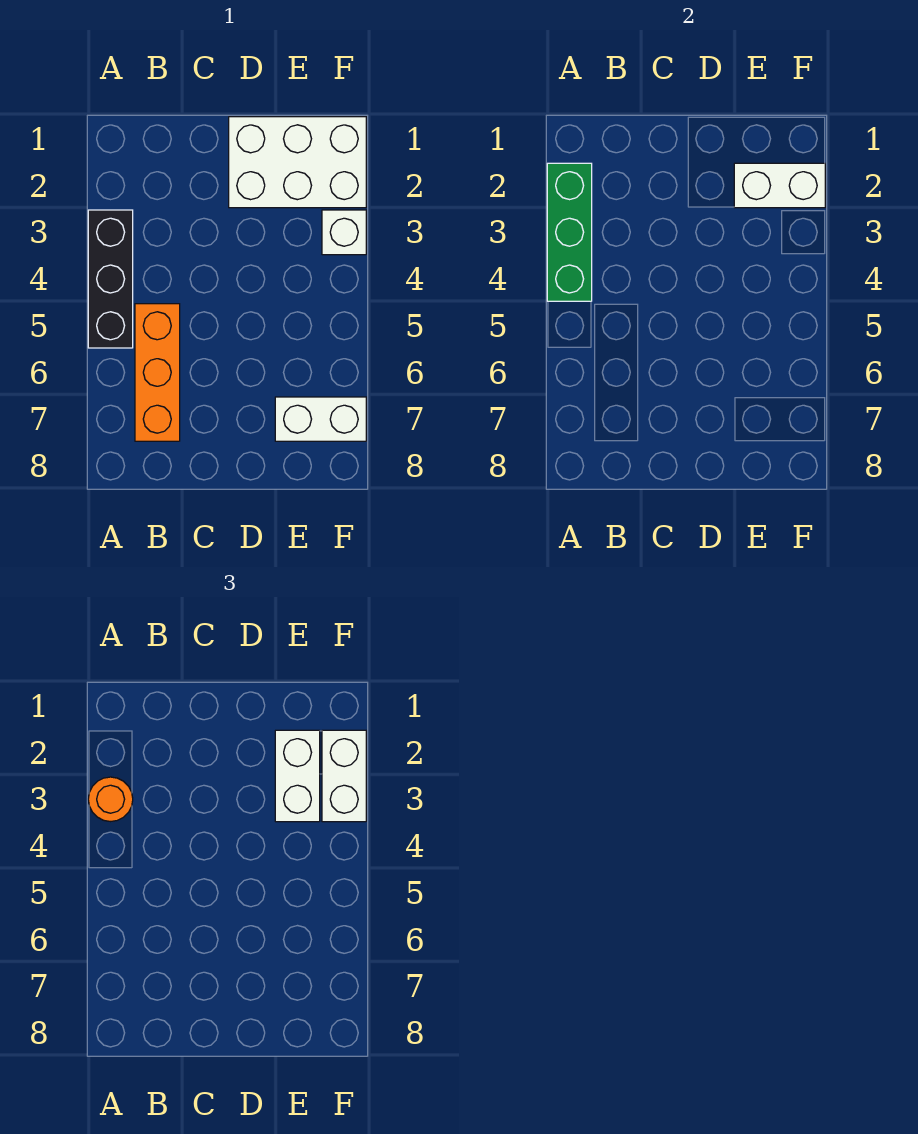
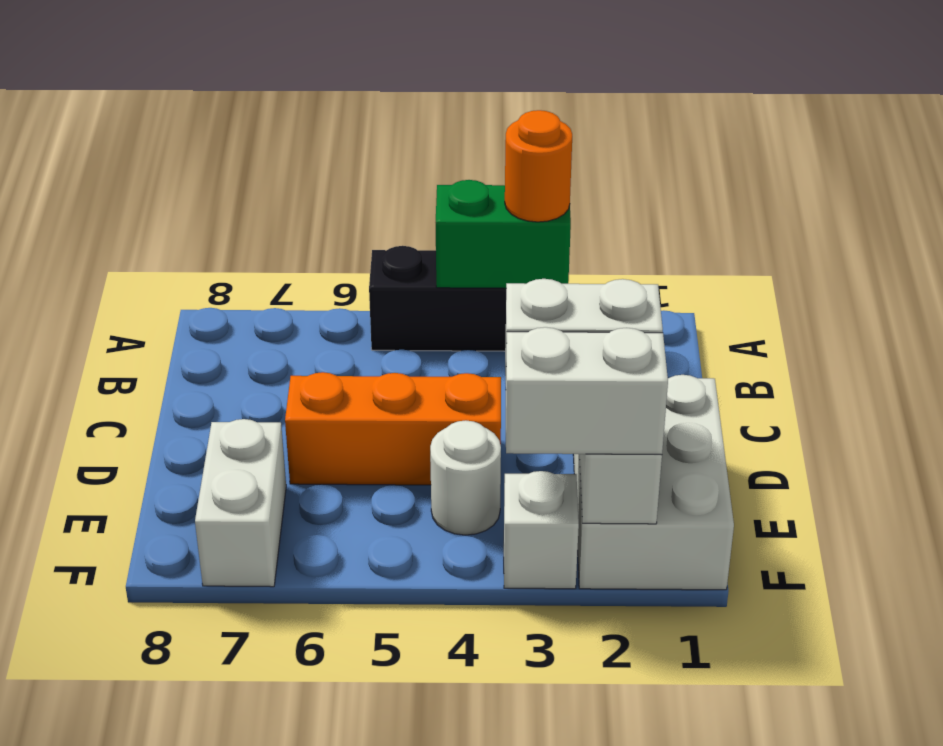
green 1x3 brick [547,163,592,301] -> green 1x2 brick [436,180,571,288]
orange 1x3 brick [135,304,180,441] -> orange 1x3 brick moved to [285,372,501,485]
none -> white 1x1 round brick [430,420,501,535]

